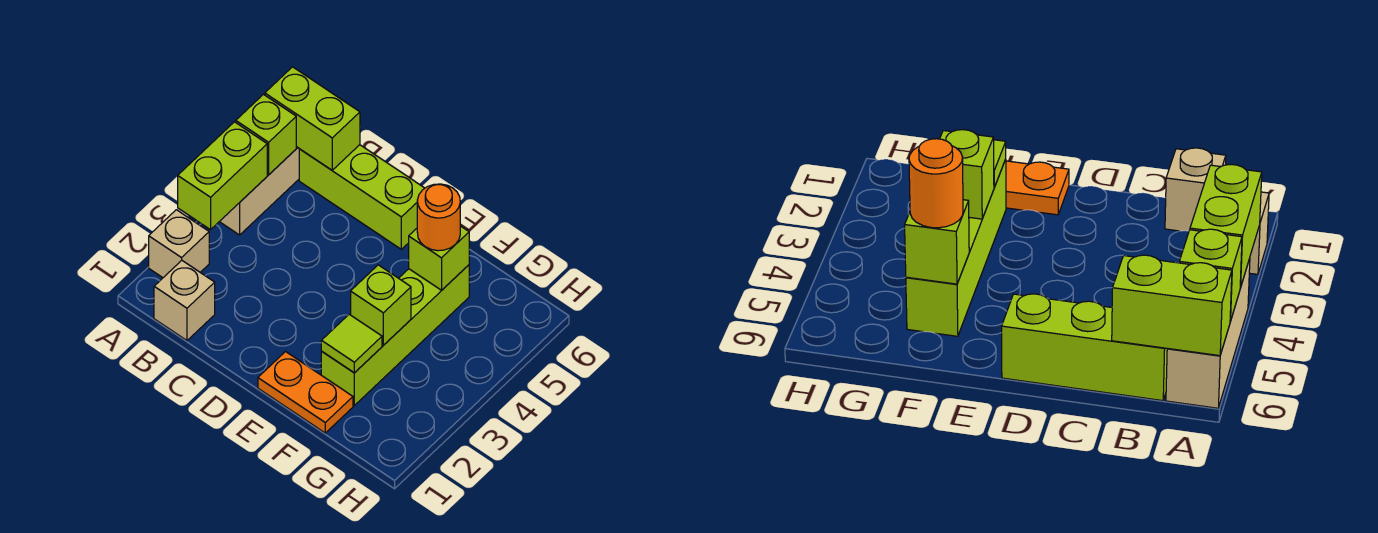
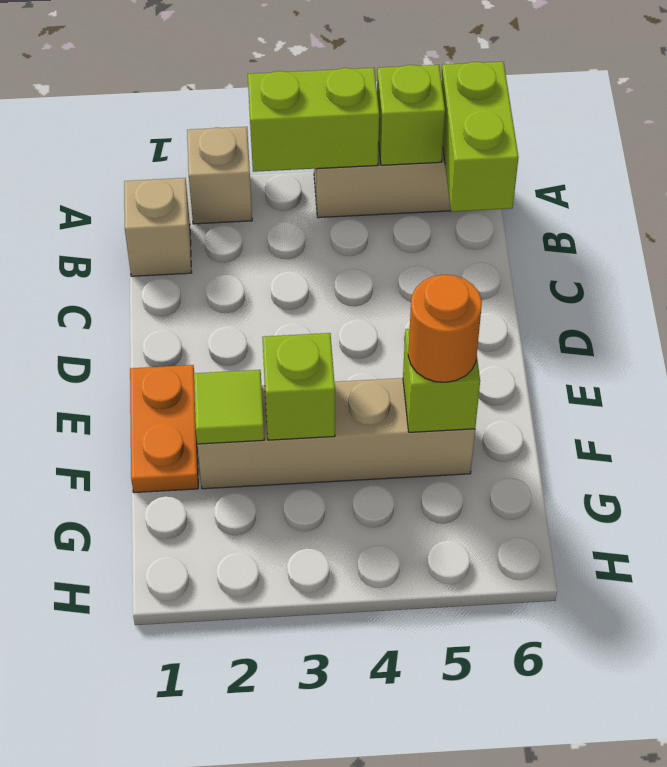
lime 1x3 brick [299,145,425,249] -> none
lime 1x4 brick [321,265,469,405] -> tan 1x4 brick [197,378,475,489]

